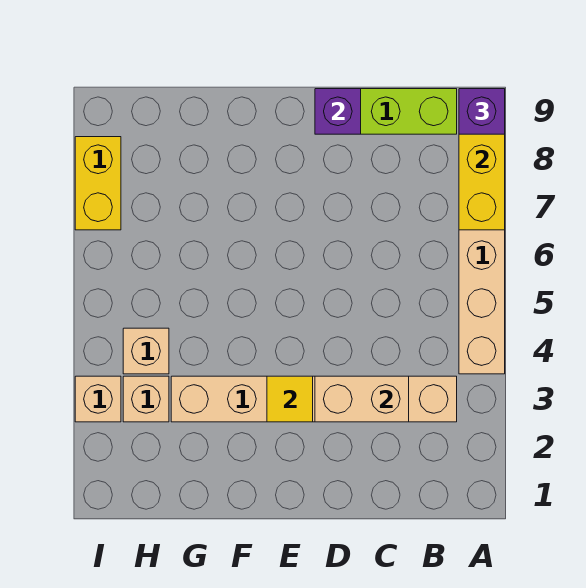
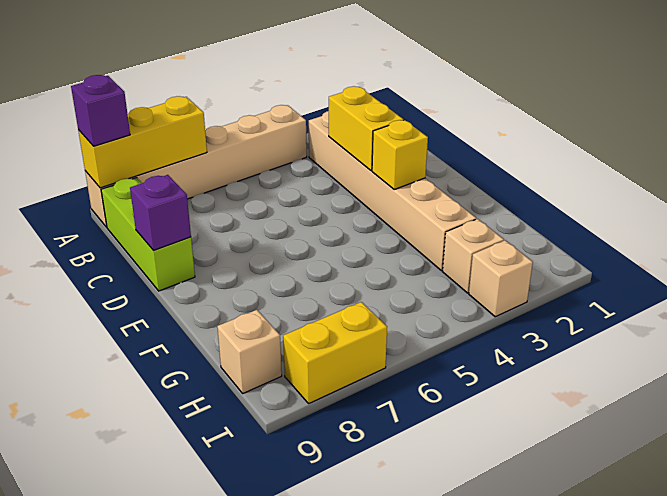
tan 1x2 brick [315,376,409,422] -> yellow 1x2 brick [329,86,404,171]
yellow 1x1 tile [267,376,313,422] -> yellow 1x1 brick [372,120,428,189]
tan 1x1 brick [123,328,169,374] -> tan 1x1 brick moved to [217,310,282,393]

